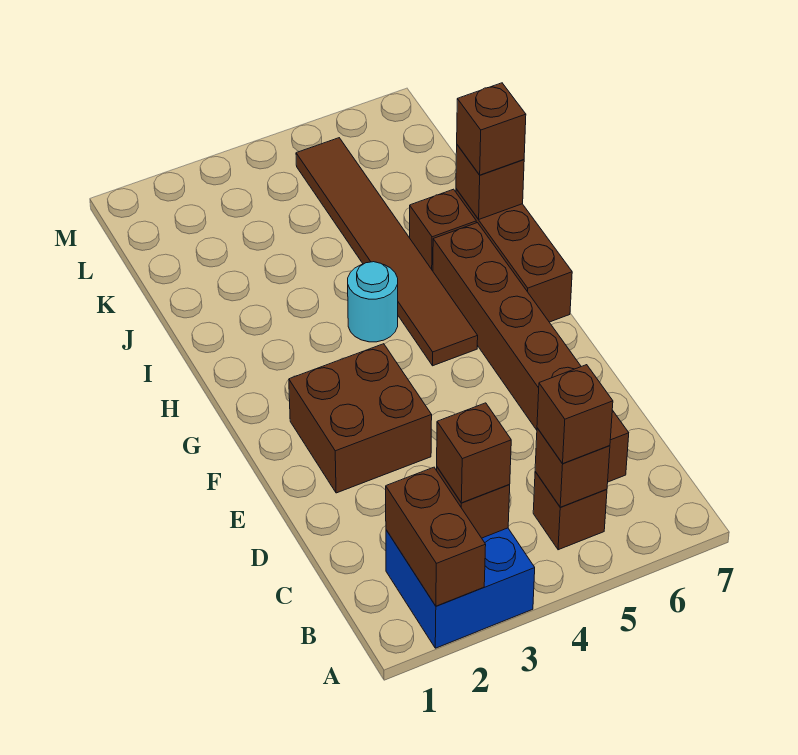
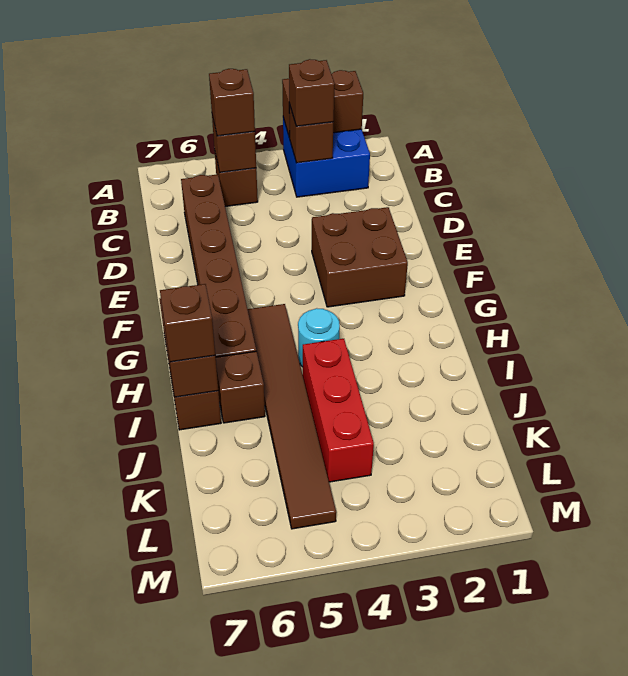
brown 1x2 brick [386,467,486,606] -> brown 1x2 brick turned to [282,70,363,138]
none -> red 1x3 brick [303,339,374,482]

